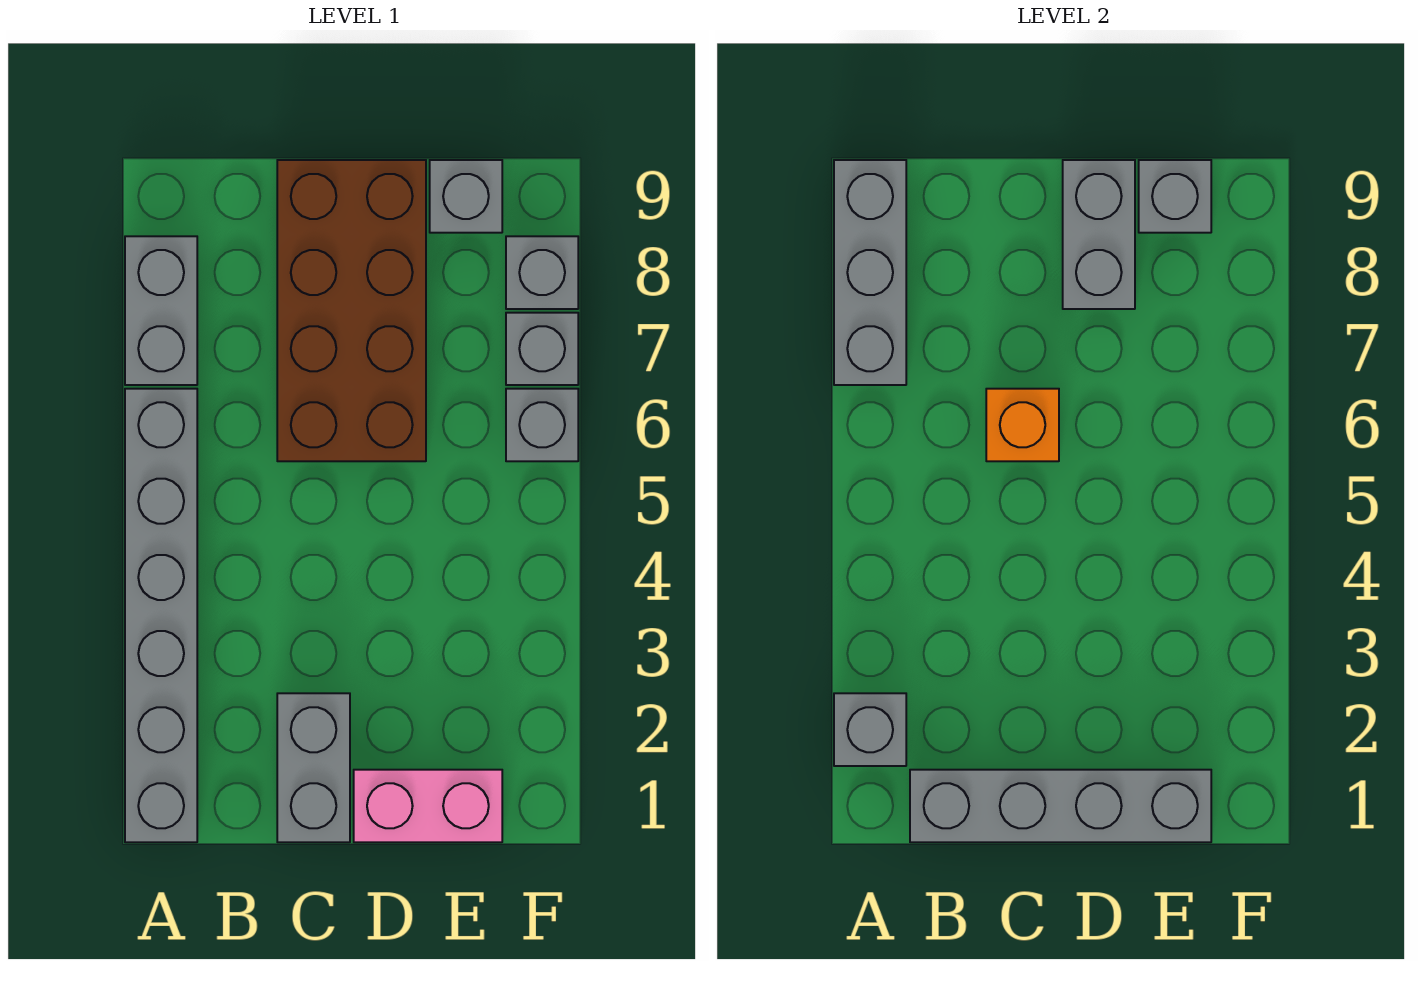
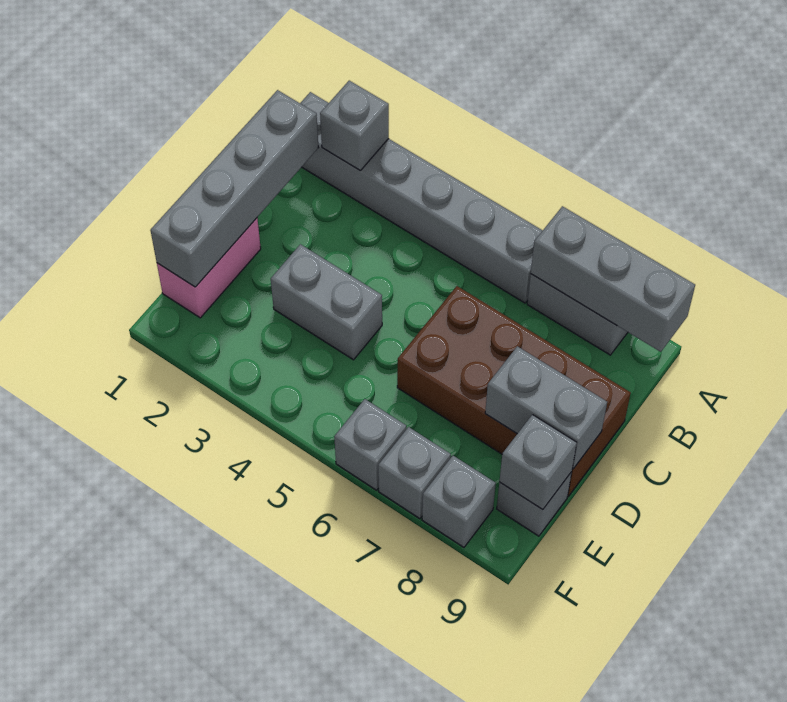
grey 1x2 brick [277,693,350,842] -> grey 1x2 brick moved to [271,244,382,360]
orange 1x1 brick [986,389,1059,461] -> none

